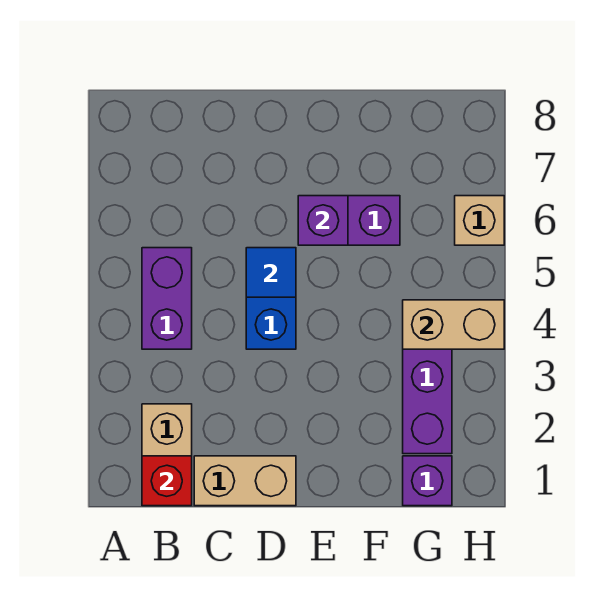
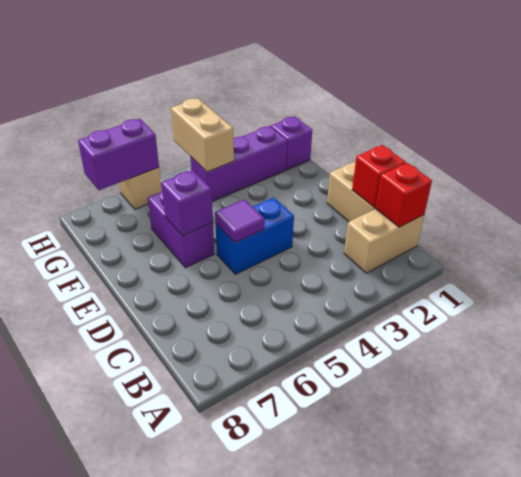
purple 1x2 brick [142,248,192,349] -> purple 1x2 brick moved to [78,119,159,190]
none -> red 1x1 brick [352,145,406,208]
blue 1x1 tile [246,248,296,297] -> purple 1x1 tile [215,199,265,243]

